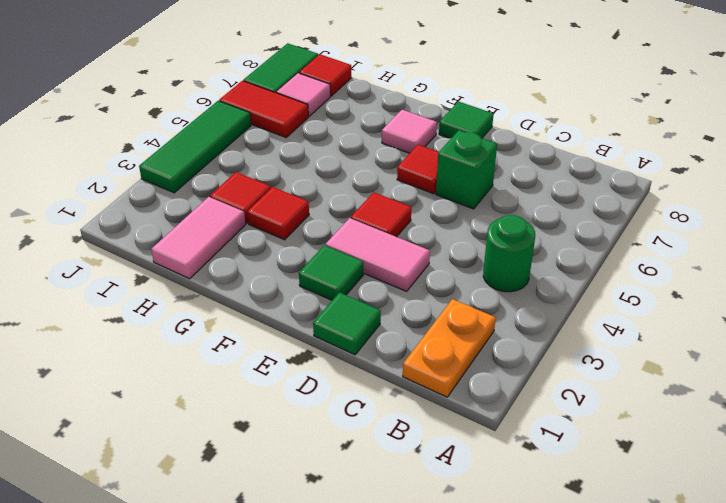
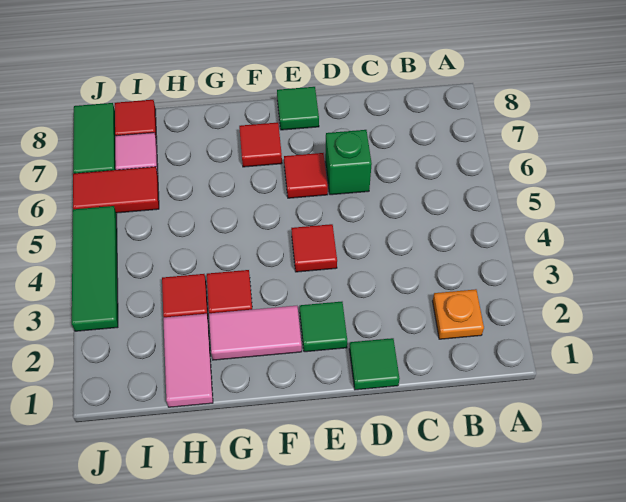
orange 1x2 plate [403,299,496,397] -> orange 1x1 plate [433,289,484,339]
green 1x1 round brick [483,215,535,292] -> none
pink 1x2 tile [326,218,430,291] -> pink 1x2 tile moved to [209,306,302,360]
pink 1x1 tile [382,110,437,153] -> red 1x1 tile [239,123,282,167]

